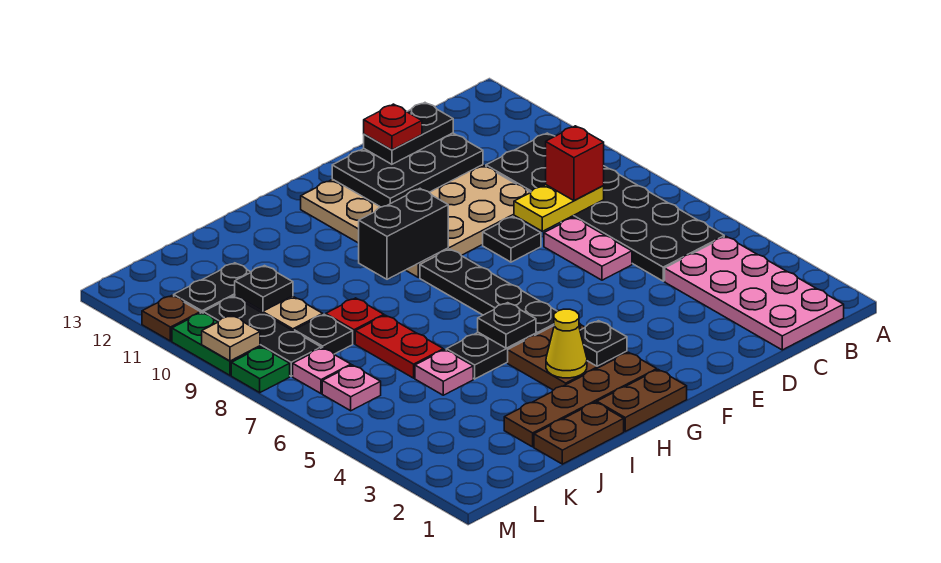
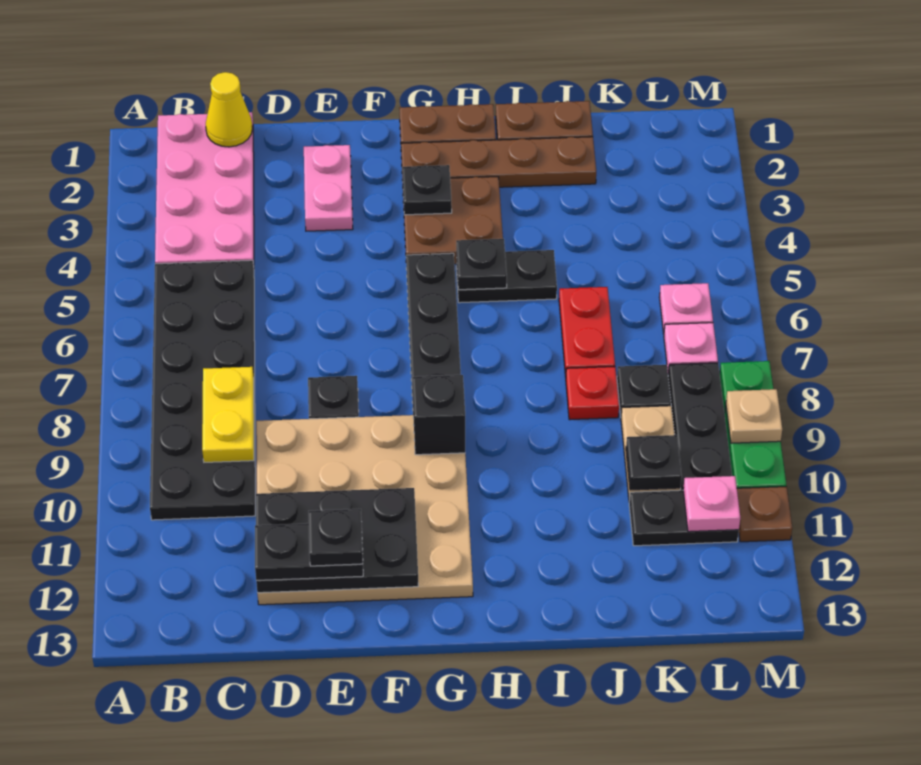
yellow 1x2 plate [514,185,604,231] -> yellow 1x2 plate turned to [202,367,254,462]
red 1x1 brick [546,126,604,201] -> none
pink 1x2 plate [544,217,632,280] -> pink 1x2 plate moved to [304,145,353,231]
red 1x1 plate [364,104,422,150] -> black 1x1 plate [309,509,363,566]
black 1x2 brick [359,189,448,279] -> black 1x1 brick [413,375,465,455]
yellow 1x1 cone [546,309,587,378] -> yellow 1x1 cone moved to [206,72,252,147]
pink 1x1 plate [415,350,473,395] -> pink 1x1 plate moved to [683,476,740,532]

